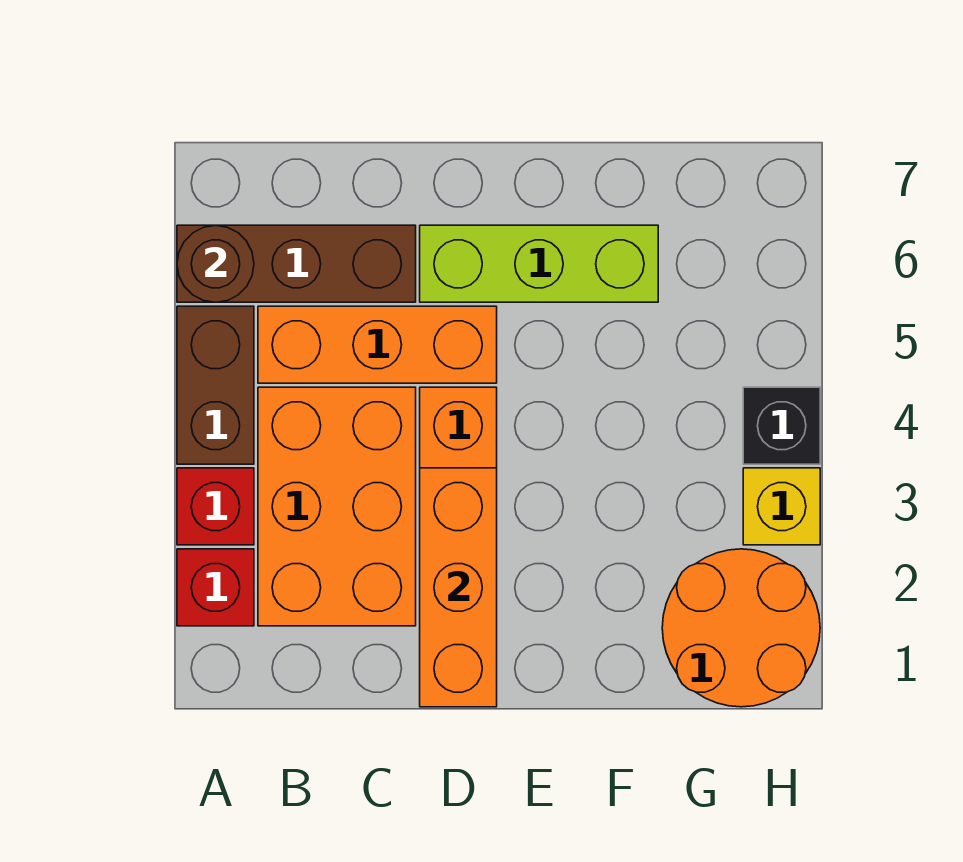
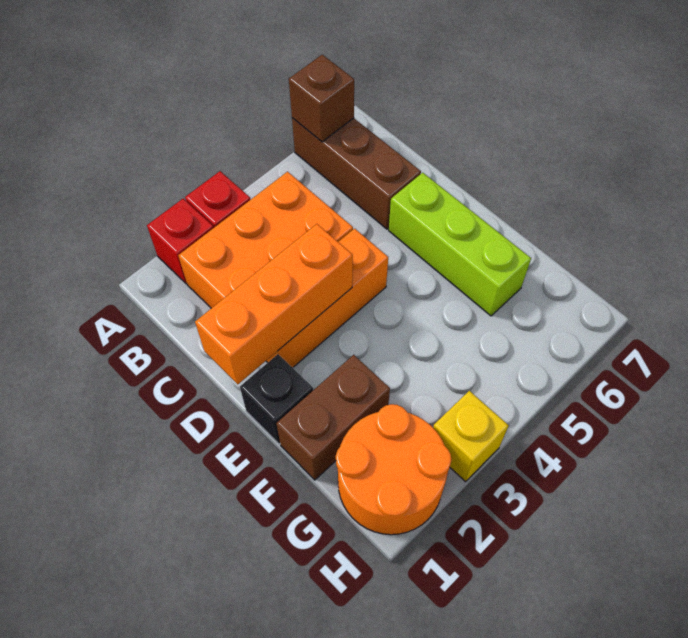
brown 1x2 brick [177,306,254,464] -> brown 1x2 brick moved to [276,355,390,480]
brown 1x1 round brick [177,225,254,302] -> brown 1x1 brick [289,55,354,142]
orange 1x3 brick [258,306,497,383] -> none
black 1x1 brick [743,387,820,464] -> black 1x1 brick moved to [240,354,313,444]

